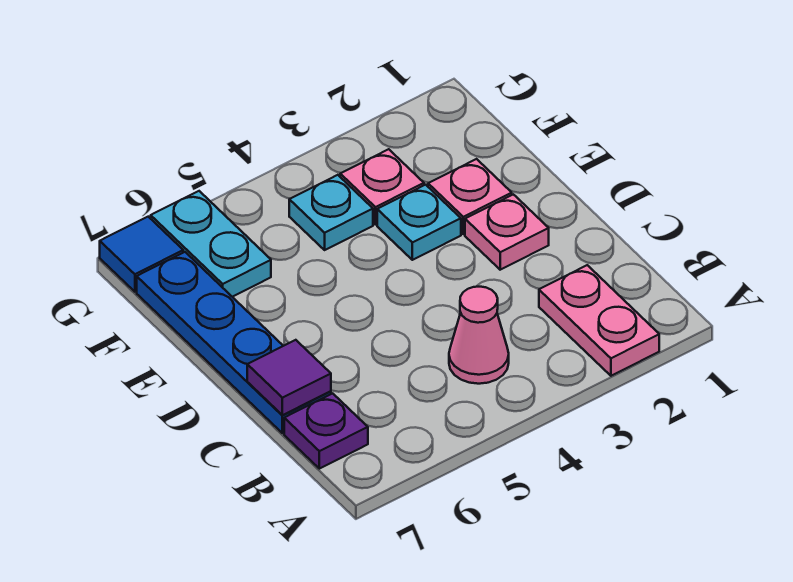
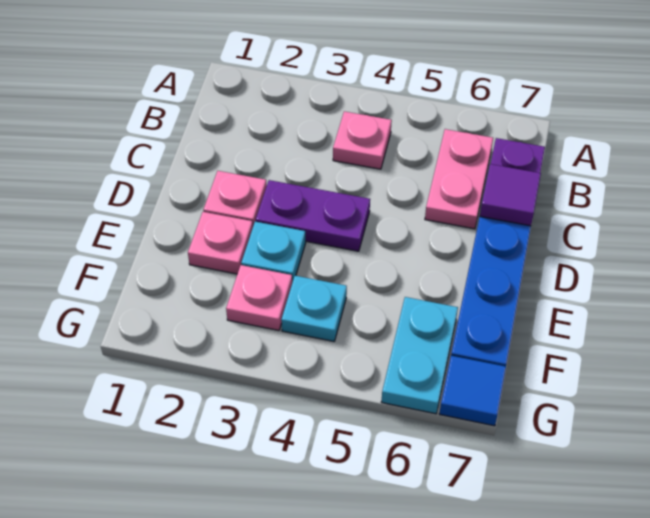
pink 1x2 plate [539,265,659,376] -> pink 1x2 plate moved to [425,129,493,229]
pink 1x1 cone [449,287,509,384] -> pink 1x1 plate [333,111,392,169]
none -> purple 1x2 plate [256,180,370,251]

